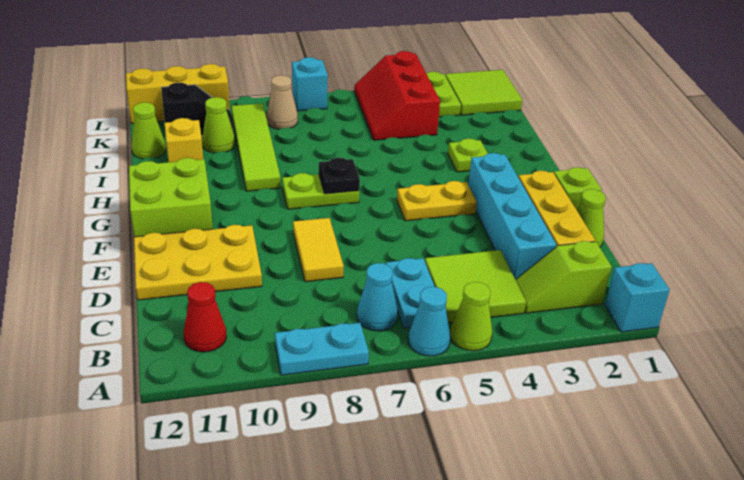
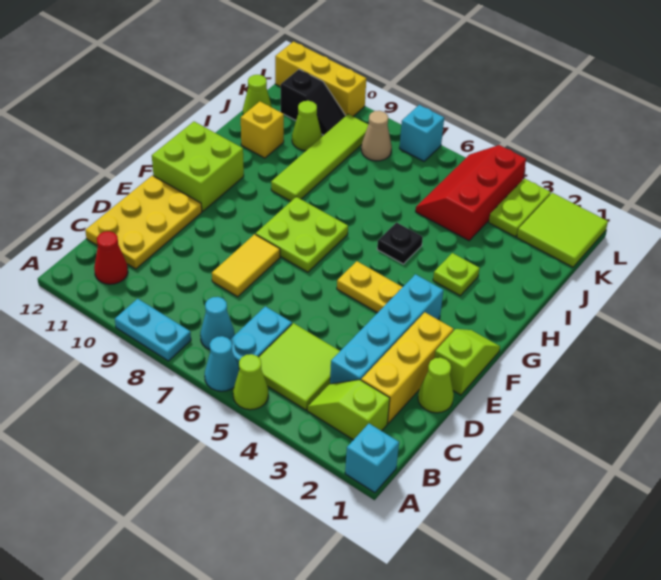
yellow 2x3 plate [134,225,262,300] -> yellow 2x3 plate turned to [85,175,202,269]
lime 1x2 plate [282,173,359,209] -> lime 2x2 plate [256,197,348,272]
black 1x1 plate [319,158,360,194] -> black 1x1 plate moved to [377,223,423,264]

